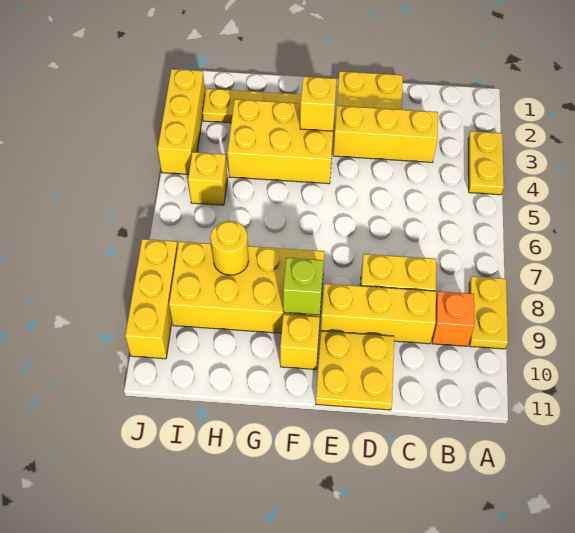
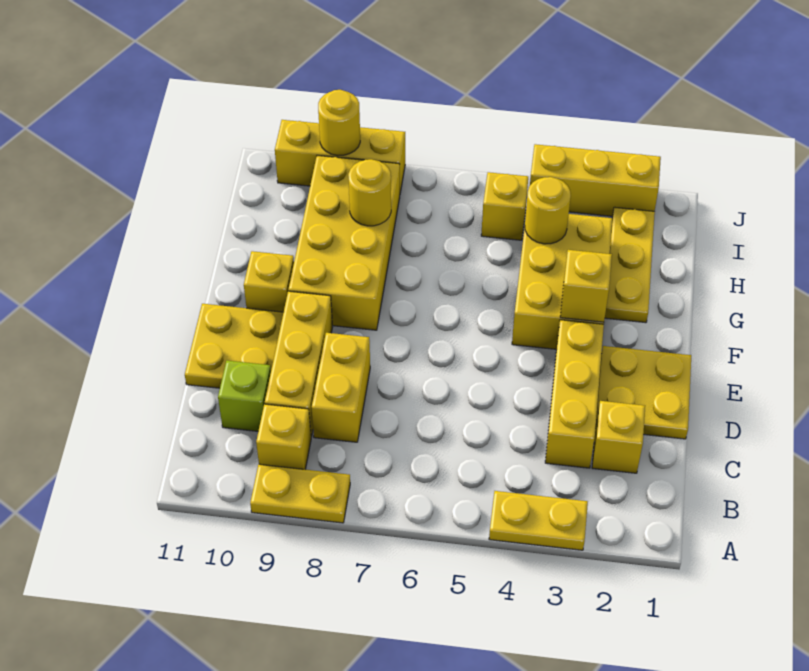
orange 1x1 brick [432,291,474,346] -> yellow 1x1 brick [256,404,311,470]
none -> yellow 1x1 brick [592,401,645,473]
lime 1x1 brick [283,258,323,315] -> lime 1x1 brick moved to [218,360,271,431]
none -> yellow 1x1 round brick [525,177,571,244]
none -> yellow 1x1 round brick [318,90,360,156]

